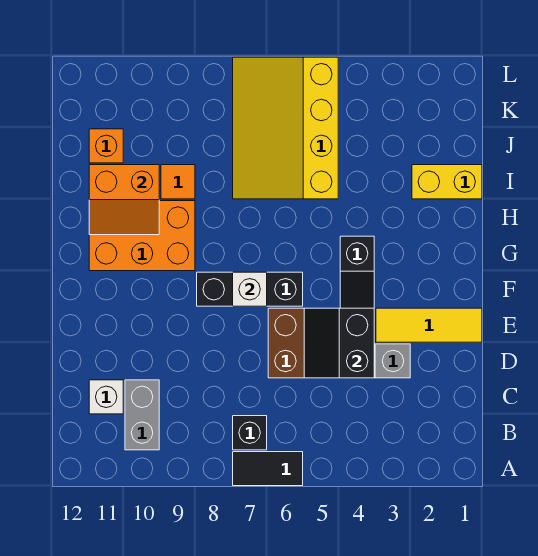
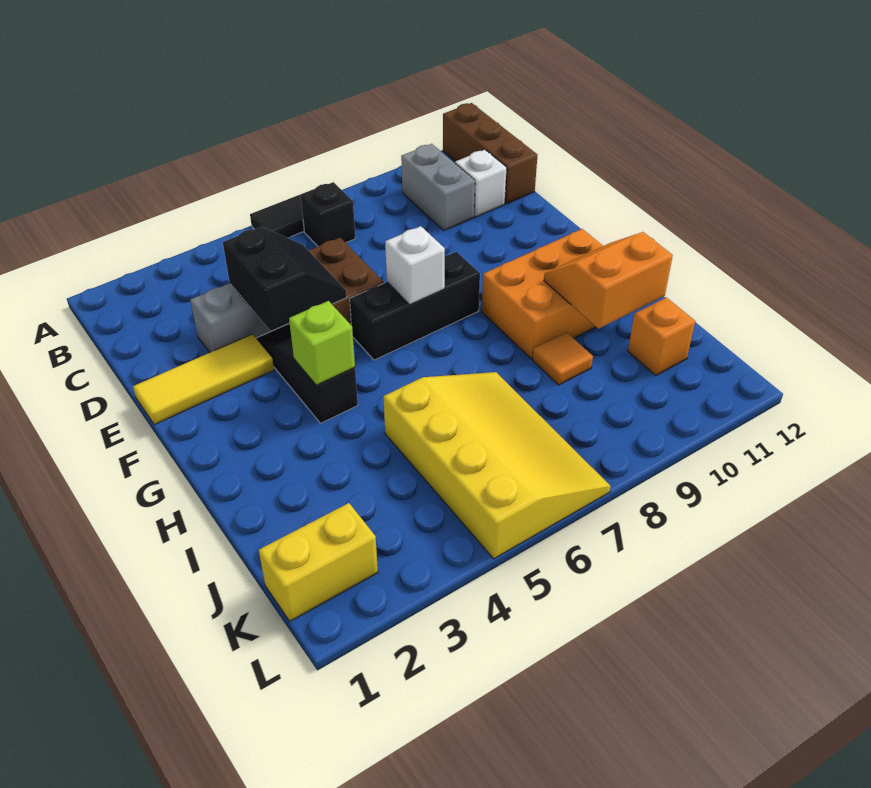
none -> brown 1x3 brick [443,103,537,204]
none -> lime 1x1 brick [289,301,355,385]
yellow 1x2 brick [412,165,482,199] -> yellow 1x2 brick moved to [259,503,378,621]

